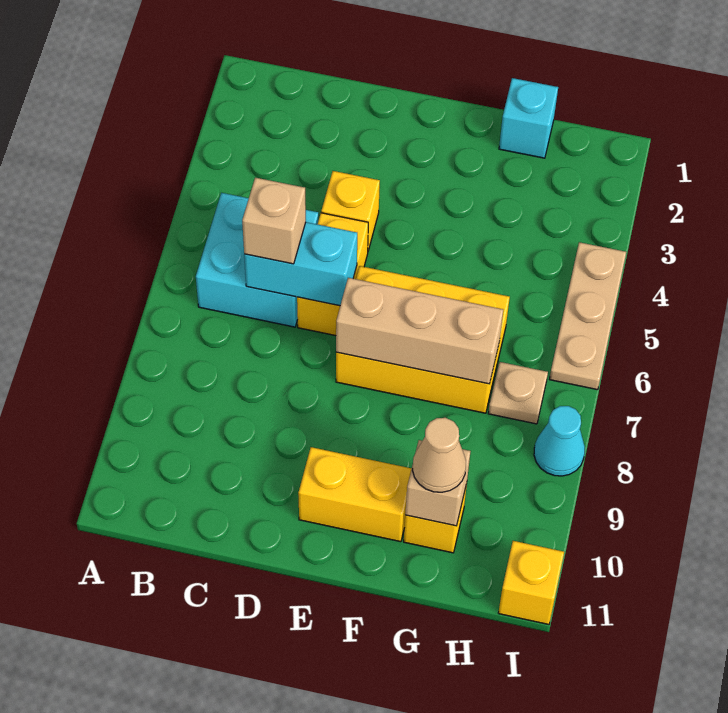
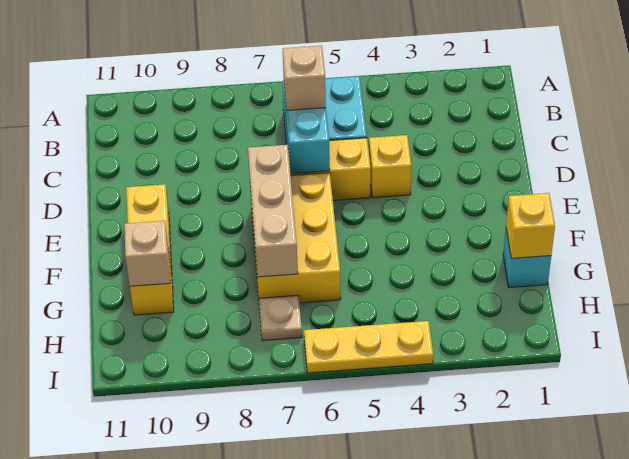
tan 1x1 cone [413,418,466,492] -> none
tan 1x3 plate [550,242,626,390] -> yellow 1x3 plate [304,321,433,373]
cyan 1x1 cone [534,406,585,476] -> none
yellow 1x1 brick [498,541,564,624] -> yellow 1x1 brick moved to [506,193,555,258]

